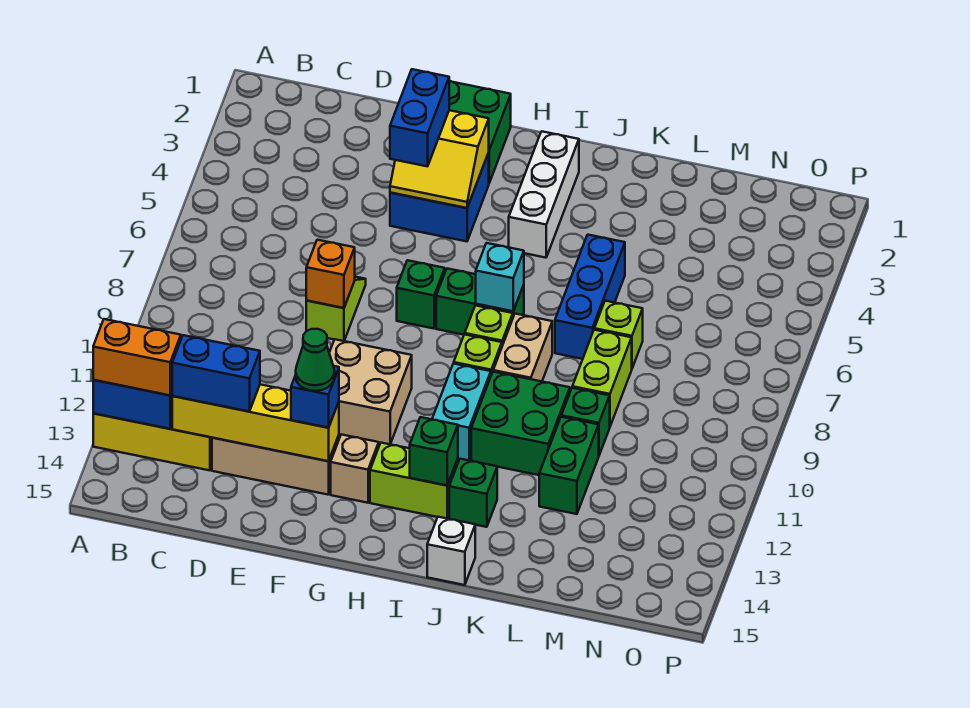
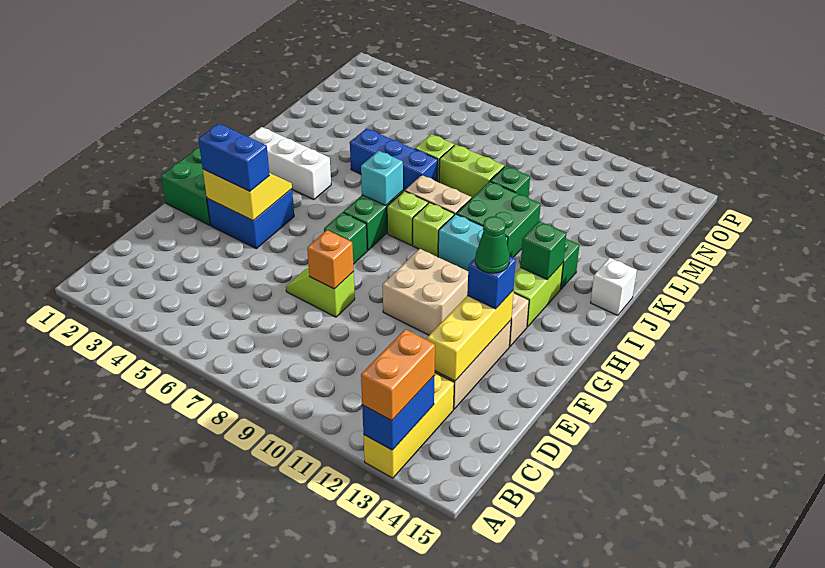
yellow 1x4 brick [172,384,339,461] -> yellow 1x3 brick [427,290,514,381]
blue 1x2 brick [172,335,260,412] -> none
yellow 2x2 slope [390,110,489,208] -> yellow 2x2 slope turned to [203,169,292,221]
green 1x2 brick [539,417,599,514] -> none

